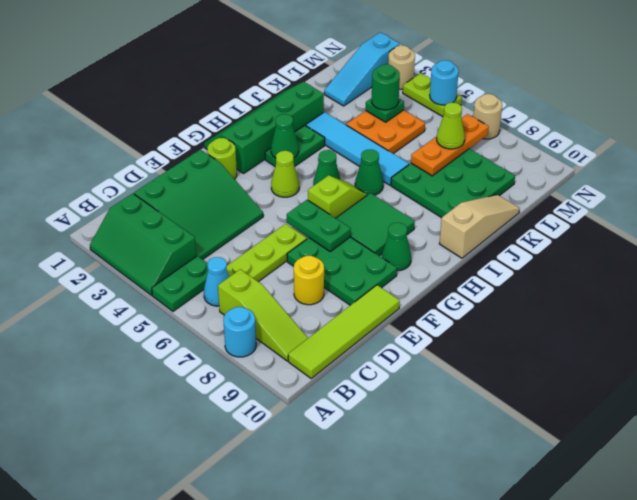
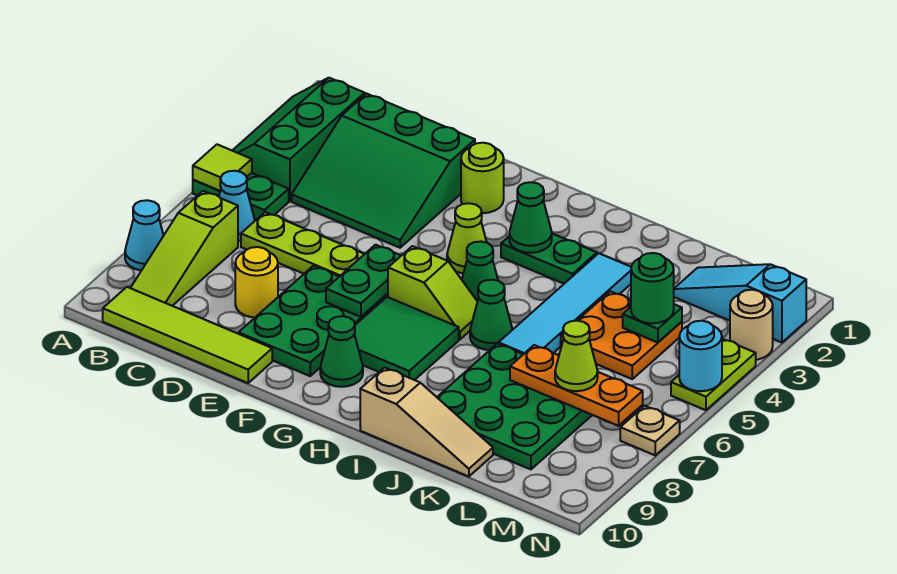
none -> lime 1x1 tile [193,144,252,191]
cyan 1x1 round brick [223,307,256,357] -> cyan 1x1 cone [125,200,164,270]
green 2x4 slope [204,82,324,173] -> none
tan 1x1 round brick [473,94,502,139] -> tan 1x1 plate [620,406,680,455]

